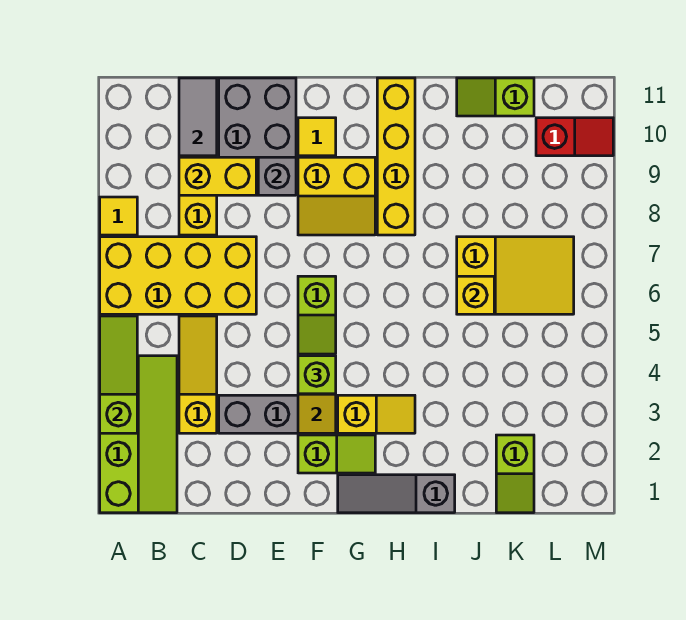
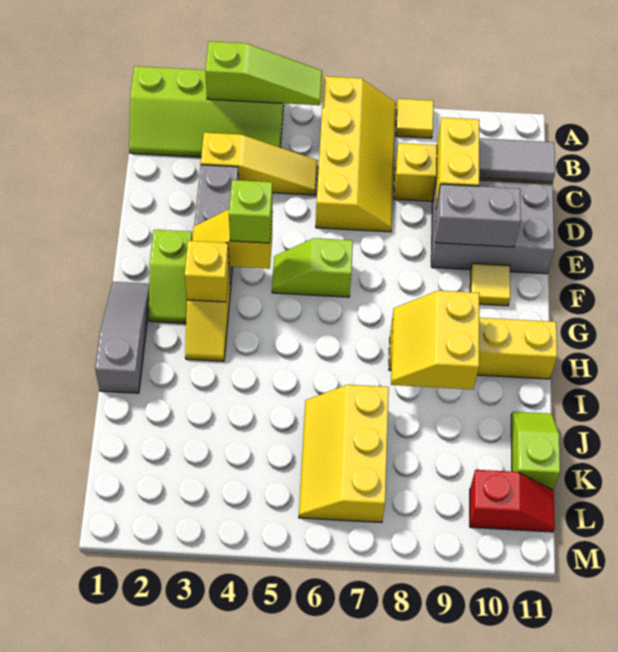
yellow 2x4 brick [100,237,256,314] -> yellow 2x4 slope [316,76,396,232]
grey 1x1 brick [258,157,296,195] -> grey 1x2 brick [436,184,521,247]
yellow 2x2 slope [298,157,375,235] -> yellow 2x2 slope moved to [391,291,479,389]
yellow 2x3 slope [457,237,574,314] -> yellow 2x3 slope turned to [299,385,389,523]
yellow 1x1 brick [457,276,494,314] -> yellow 1x1 brick moved to [185,241,229,302]
lime 1x2 slope [496,435,534,513] -> none
red 1x2 slope [536,118,613,156] -> red 1x2 slope turned to [470,470,555,532]

